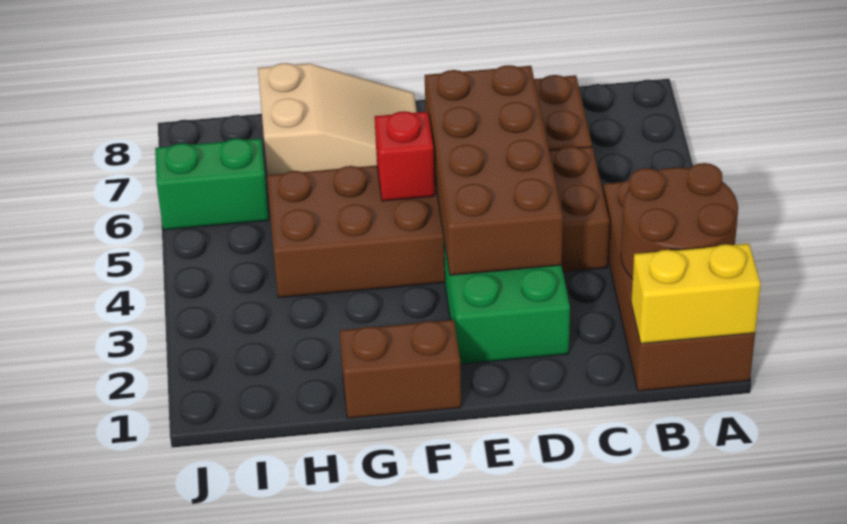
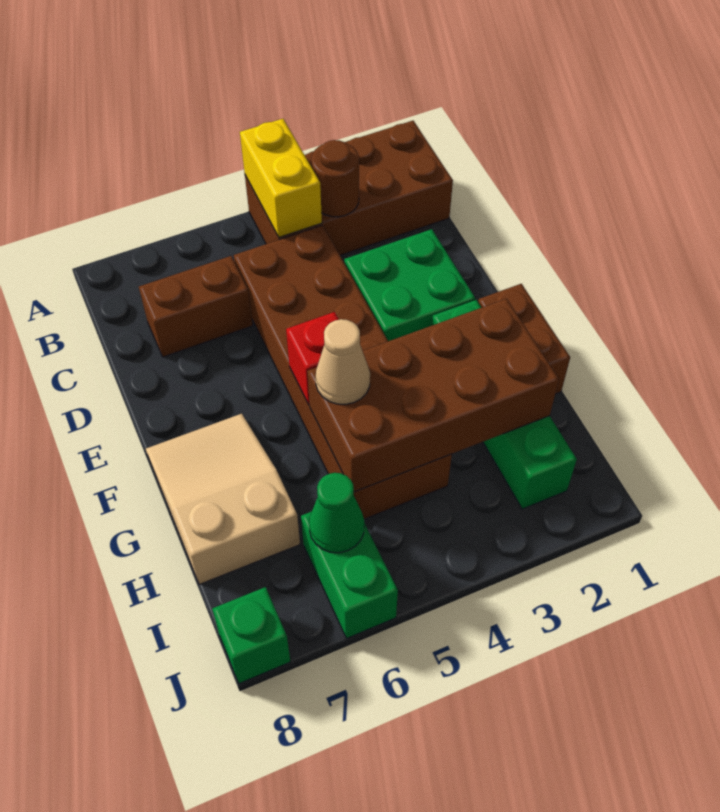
yellow 1x2 brick [631,244,761,344] -> yellow 1x2 brick moved to [240,119,322,237]
brown 2x2 round brick [621,163,738,279] -> brown 1x1 round brick [311,140,359,217]
brown 2x4 brick [425,65,563,275] -> brown 2x4 brick moved to [307,299,559,492]
none -> green 1x4 brick [432,300,577,509]
none -> tan 1x1 cone [315,319,370,404]
none -> green 1x1 cone [309,473,364,553]
none -> green 1x1 brick [212,587,291,684]

